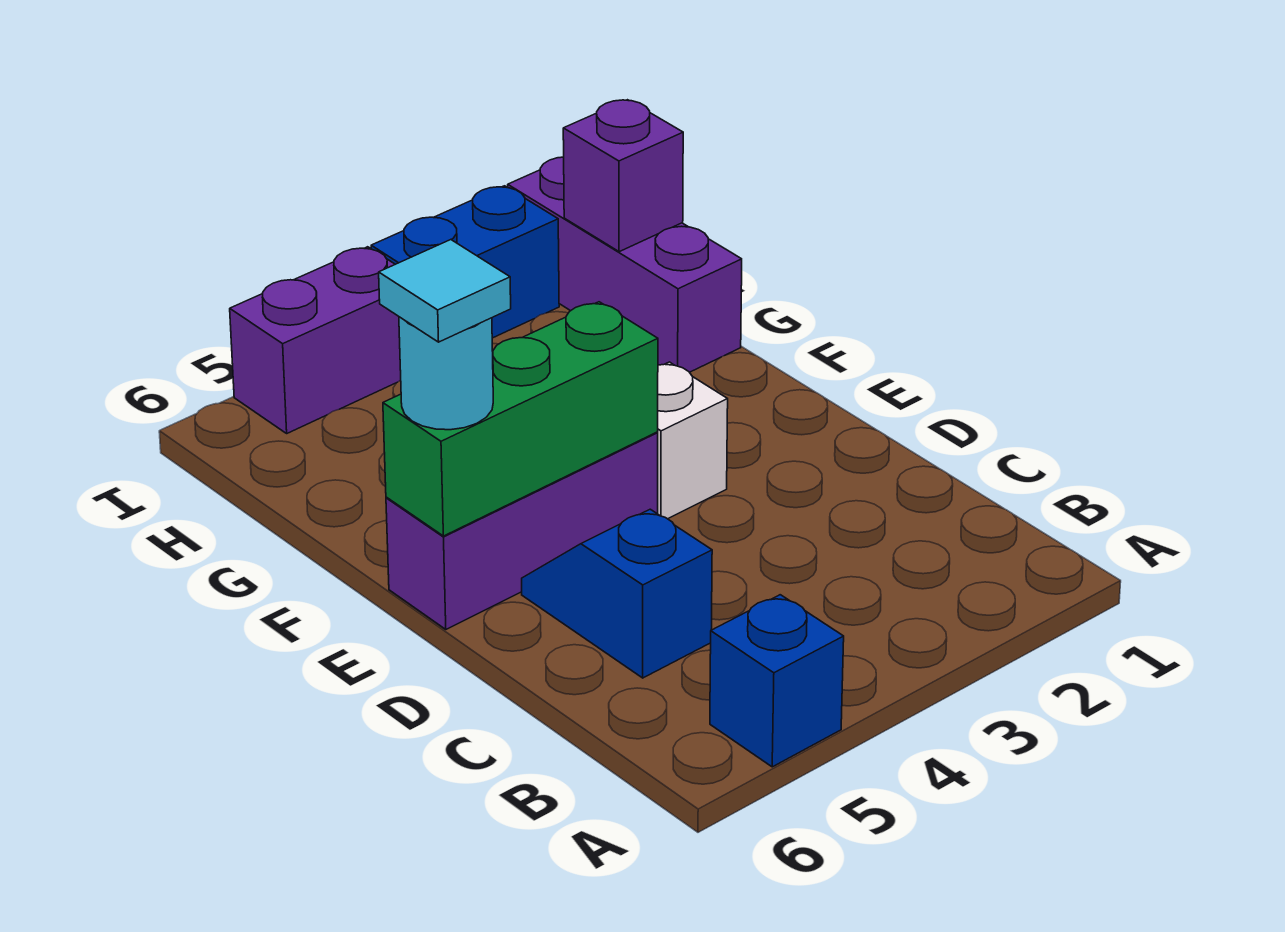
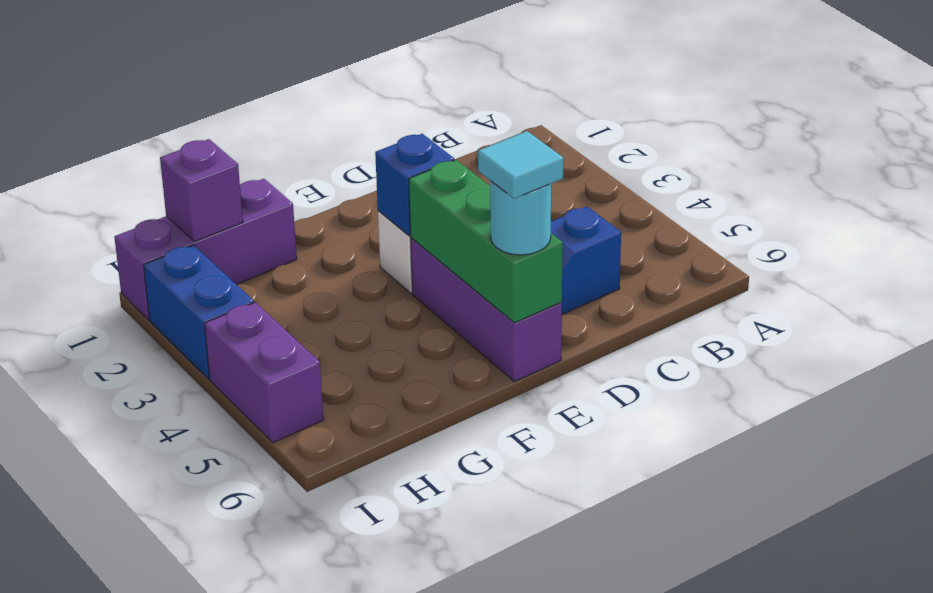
blue 1x1 brick [710,595,844,767] -> blue 1x1 brick moved to [375,134,454,236]

